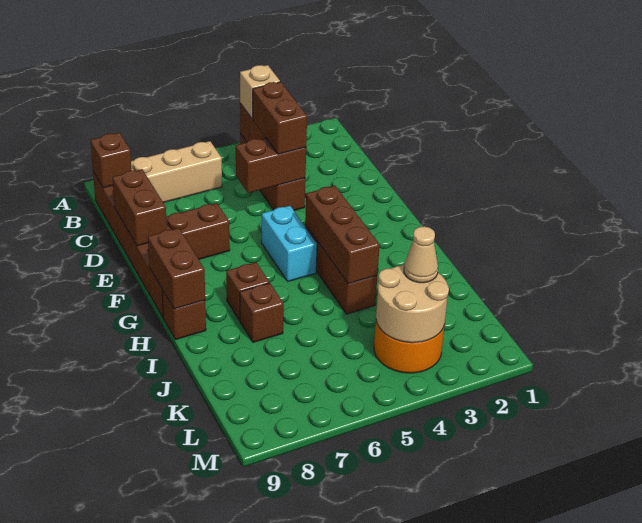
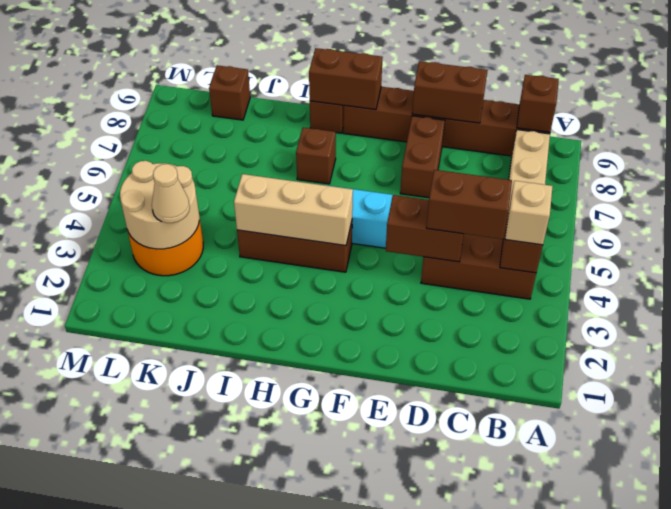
brown 1x2 brick [236,138,306,193] -> brown 1x2 brick turned to [386,195,464,262]
brown 1x3 brick [305,186,380,284] -> tan 1x3 brick [234,174,353,246]
brown 1x1 brick [240,283,284,342] -> brown 1x1 brick moved to [209,65,250,120]

